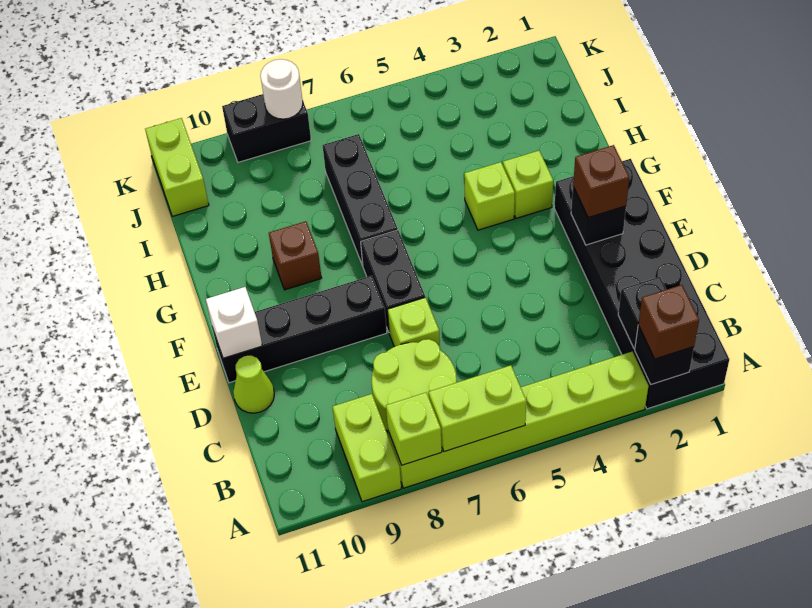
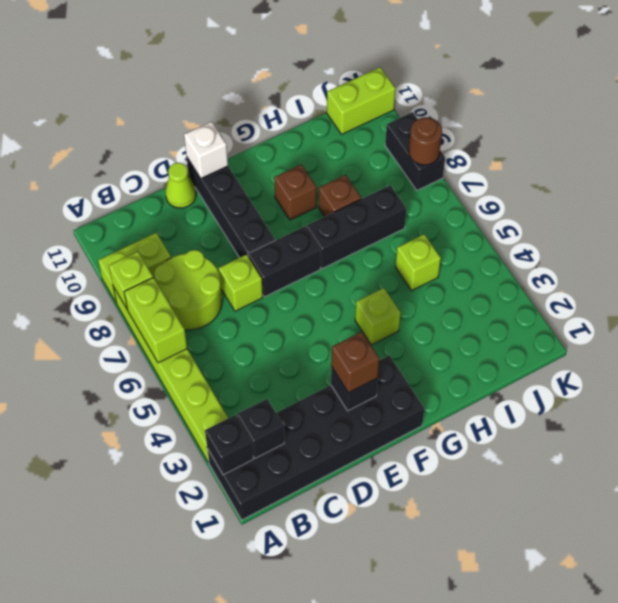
brown 1x1 brick [638,285,699,359] -> brown 1x1 brick moved to [319,175,361,217]
lime 1x1 brick [503,151,553,218] -> lime 1x1 brick moved to [395,234,441,291]
white 1x1 round brick [260,59,303,119] -> brown 1x1 round brick [409,117,442,165]

